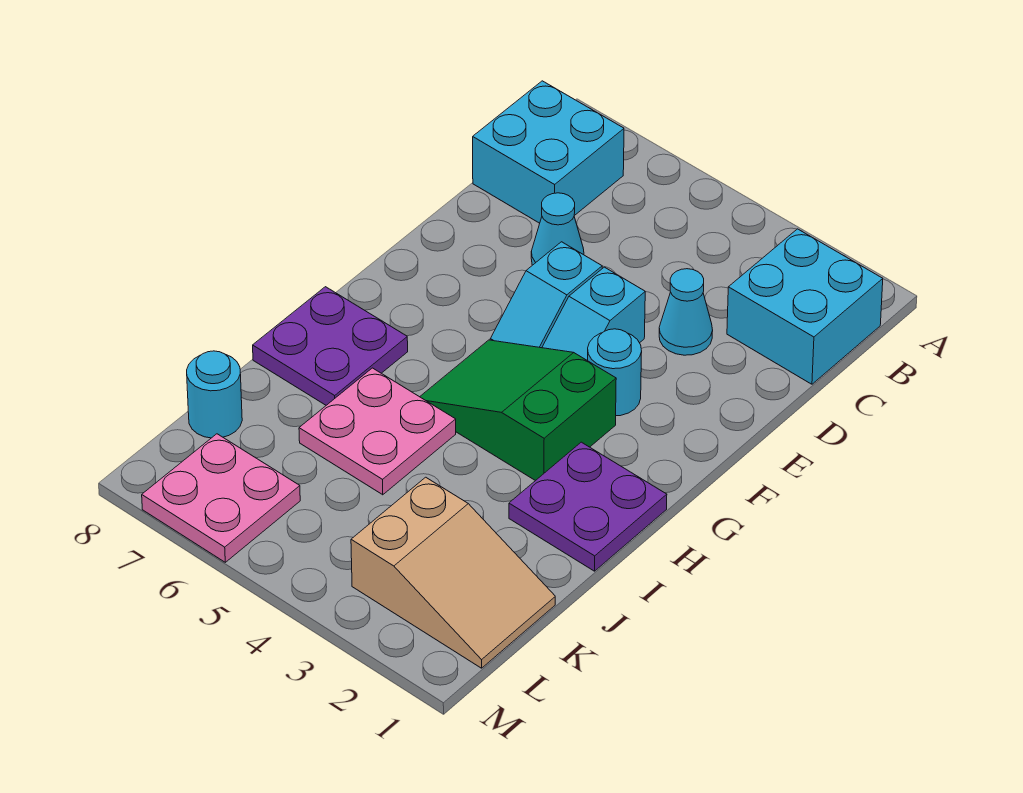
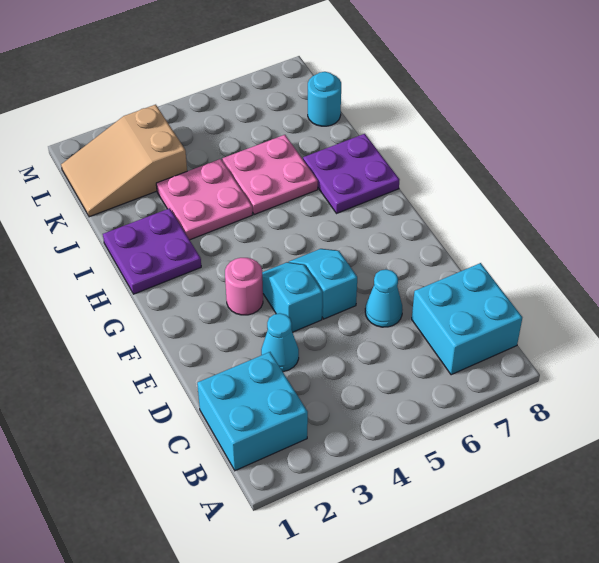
cyan 1x1 round brick [587,329,642,416] -> pink 1x1 round brick [225,258,263,315]
green 2x3 slope [420,340,616,481] -> none
pink 2x2 plate [142,434,300,562] -> pink 2x2 plate moved to [156,159,252,240]

